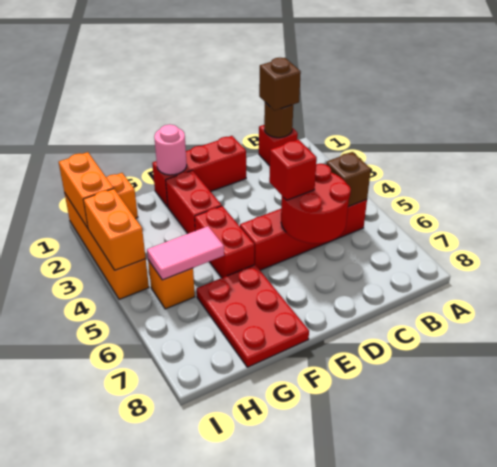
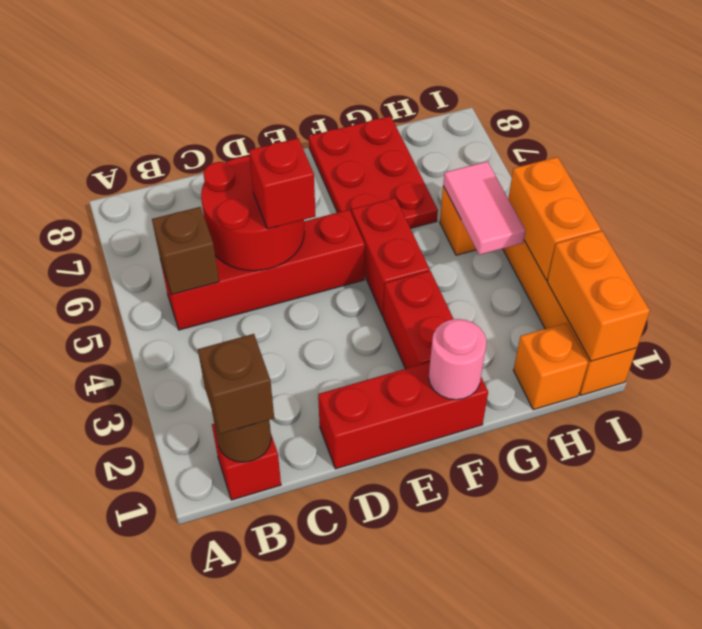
pink 1x2 tile [147,226,224,280] -> pink 1x2 tile turned to [443,162,526,255]

